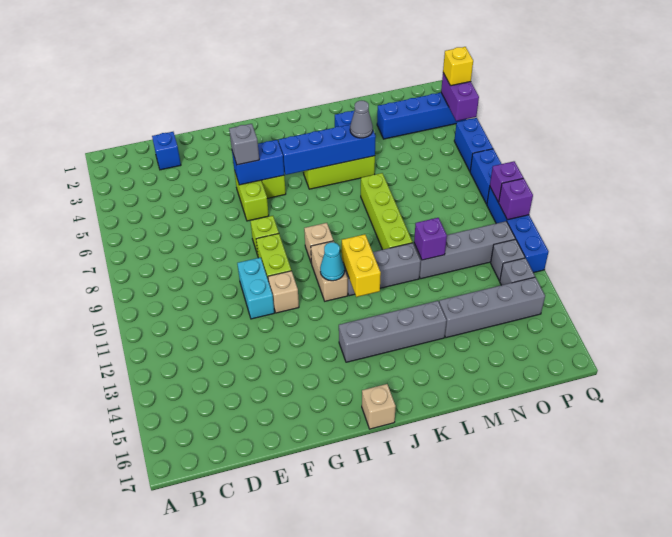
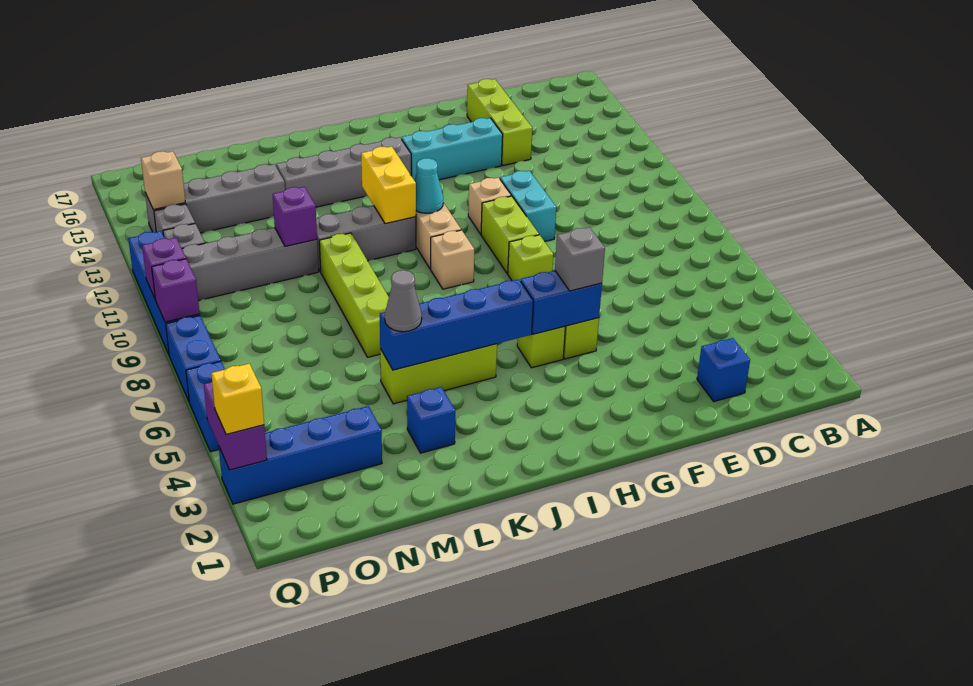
none -> lime 1x3 brick [467,79,532,166]
none -> cyan 1x3 brick [402,118,503,181]
tan 1x1 brick [362,384,396,429] -> tan 1x1 brick moved to [141,151,185,210]

